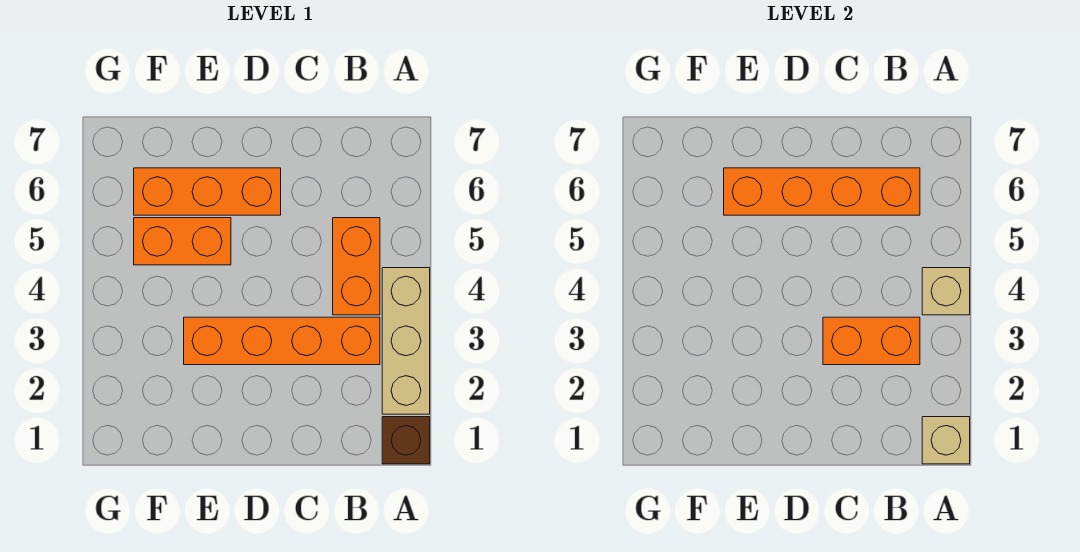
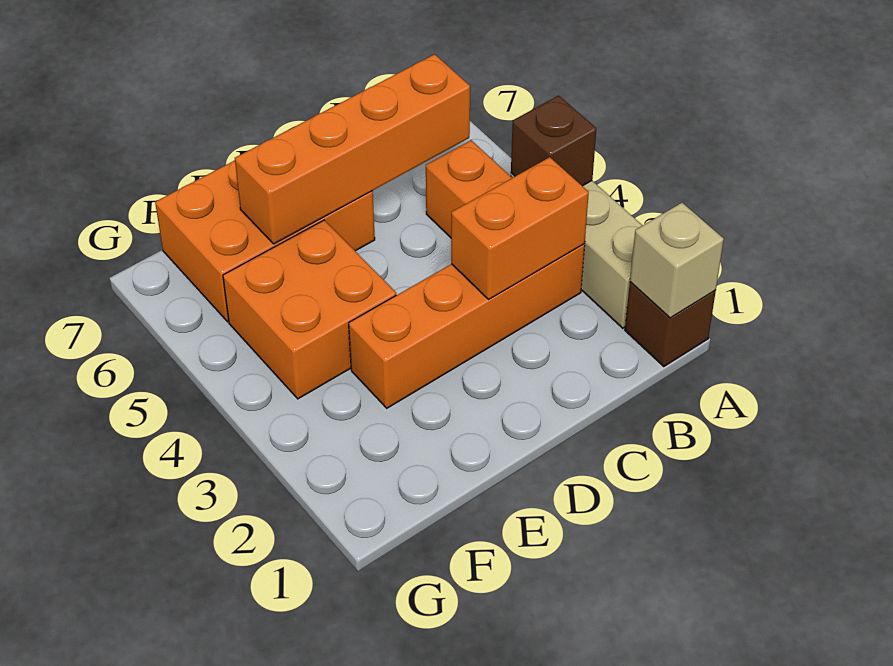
tan 1x1 brick [922,268,970,315] -> brown 1x1 brick [511,96,596,186]
orange 1x3 brick [134,168,281,215] -> orange 2x3 brick [155,160,375,322]
orange 1x2 brick [134,218,231,265] -> orange 2x2 brick [223,220,396,399]

